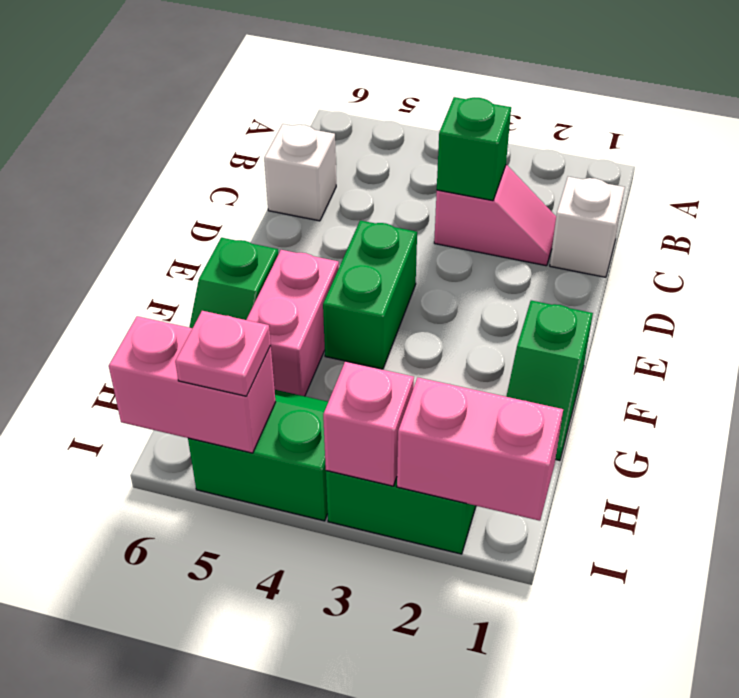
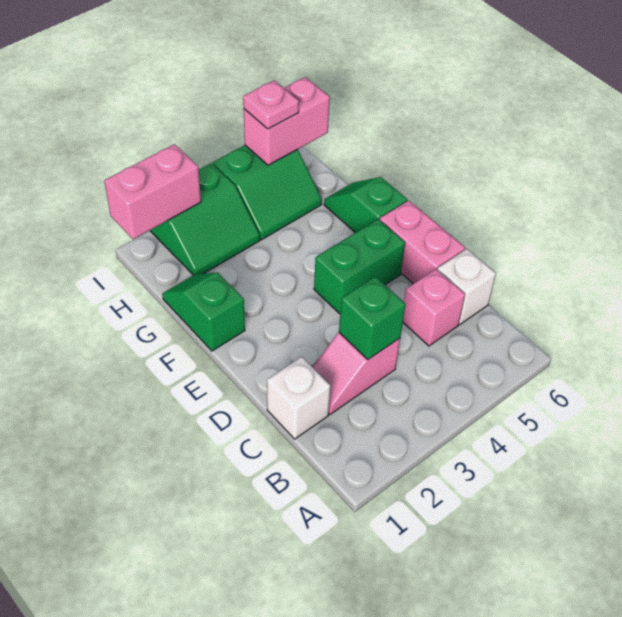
green 1x2 brick [323,221,417,369] -> green 1x2 brick turned to [314,219,405,314]
pink 1x2 brick [246,250,339,396] -> pink 1x2 brick moved to [380,201,465,284]
pink 1x1 brick [323,362,414,486] -> pink 1x1 brick moved to [403,269,465,346]

